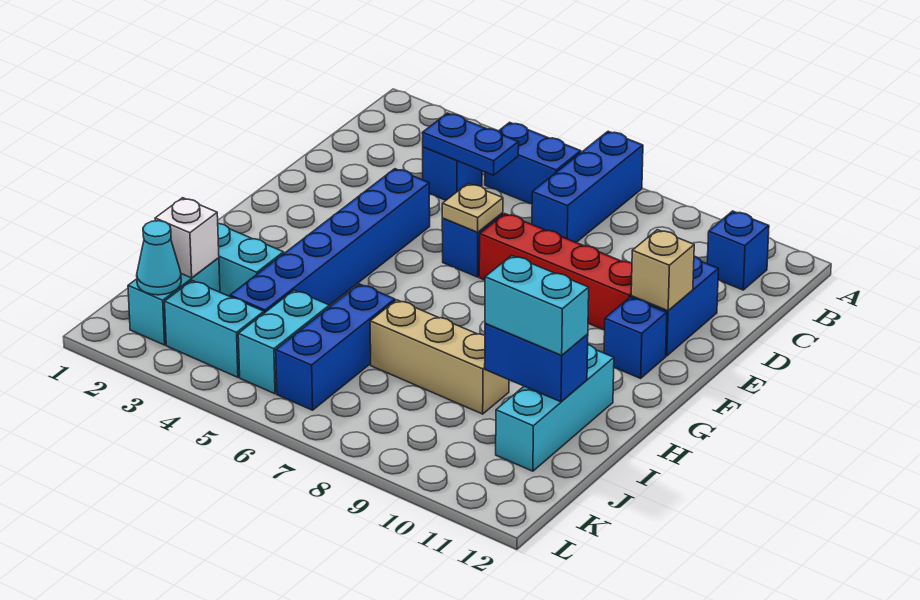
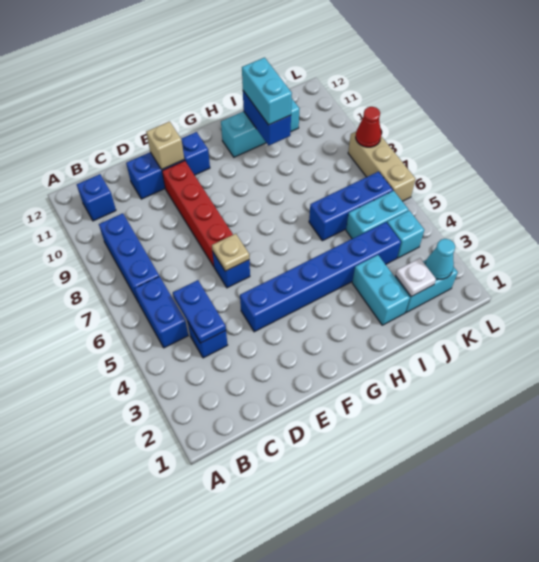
blue 1x3 brick [532,131,643,242] -> blue 1x3 brick turned to [99,213,159,303]
tan 1x3 brick [370,300,509,414] -> tan 1x3 brick moved to [348,132,416,201]
white 1x1 brick [155,198,219,278] -> white 1x1 plate [395,258,436,297]
cyan 1x2 brick [165,281,264,377] -> cyan 1x1 brick [387,211,424,258]
none -> red 1x1 cone [356,107,381,147]

